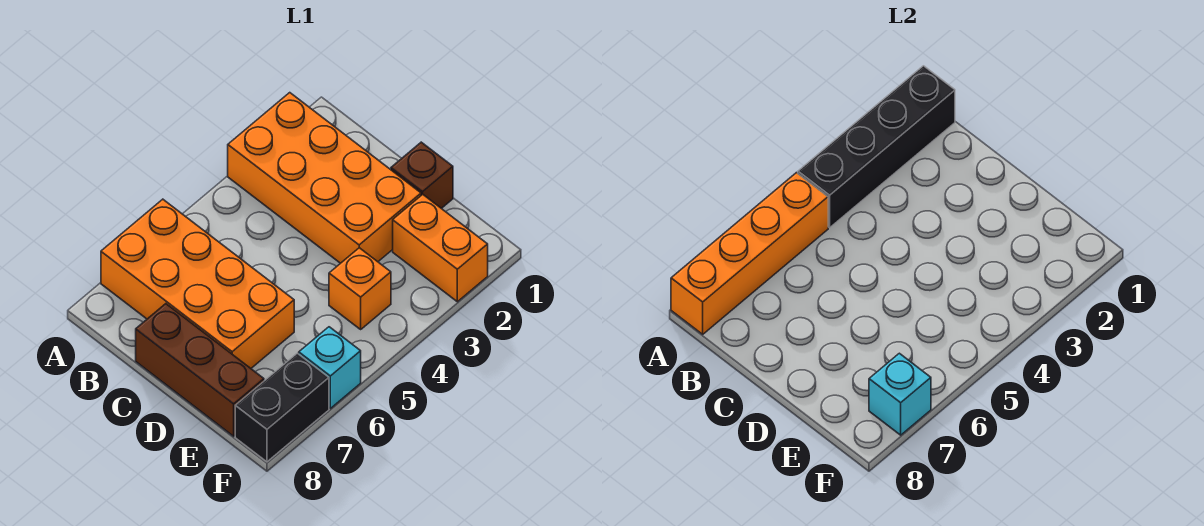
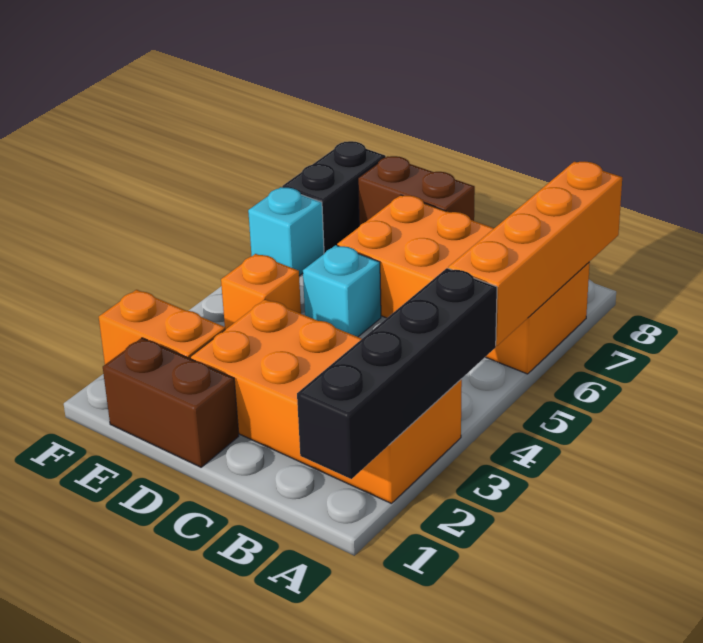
brown 1x3 brick [136,304,264,436] -> brown 1x2 brick [358,156,475,226]
brown 1x1 brick [391,142,453,208] -> brown 1x2 brick [103,338,239,467]
cyan 1x1 brick [869,353,931,435] -> cyan 1x1 brick moved to [303,245,381,337]

